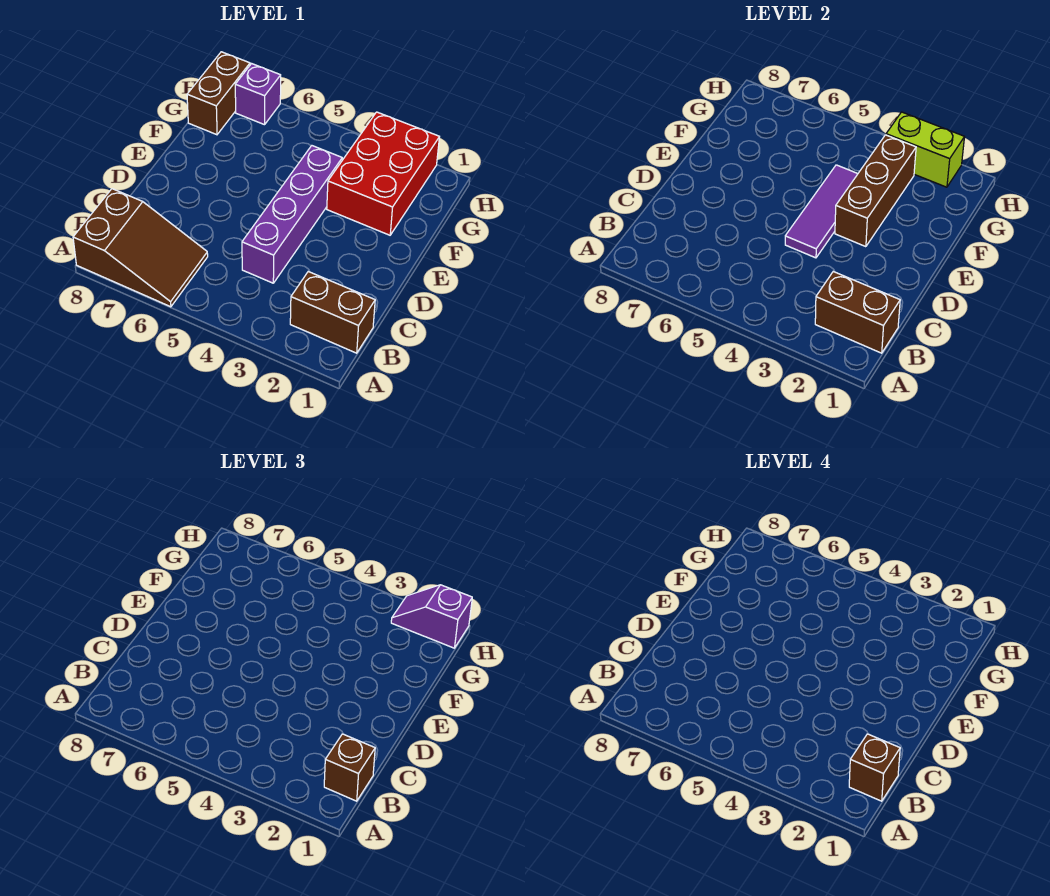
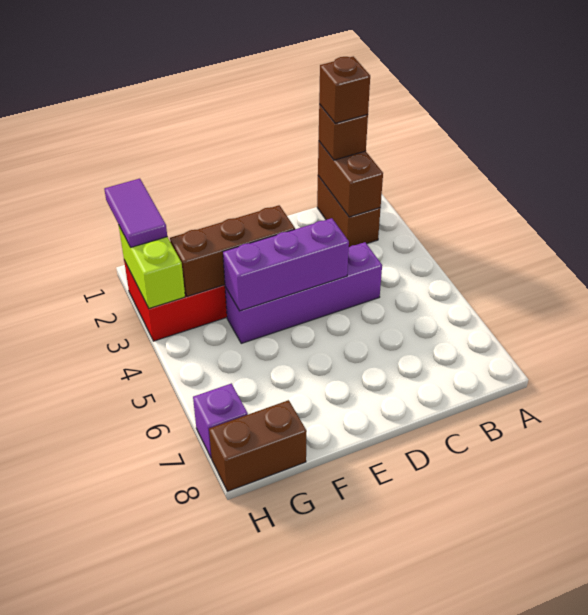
brown 2x3 slope [73,189,208,307] -> none
purple 1x3 tile [785,165,858,258] -> purple 1x3 brick [223,218,349,311]
purple 1x2 slope [391,585,472,648] -> purple 1x2 tile [104,179,167,247]

